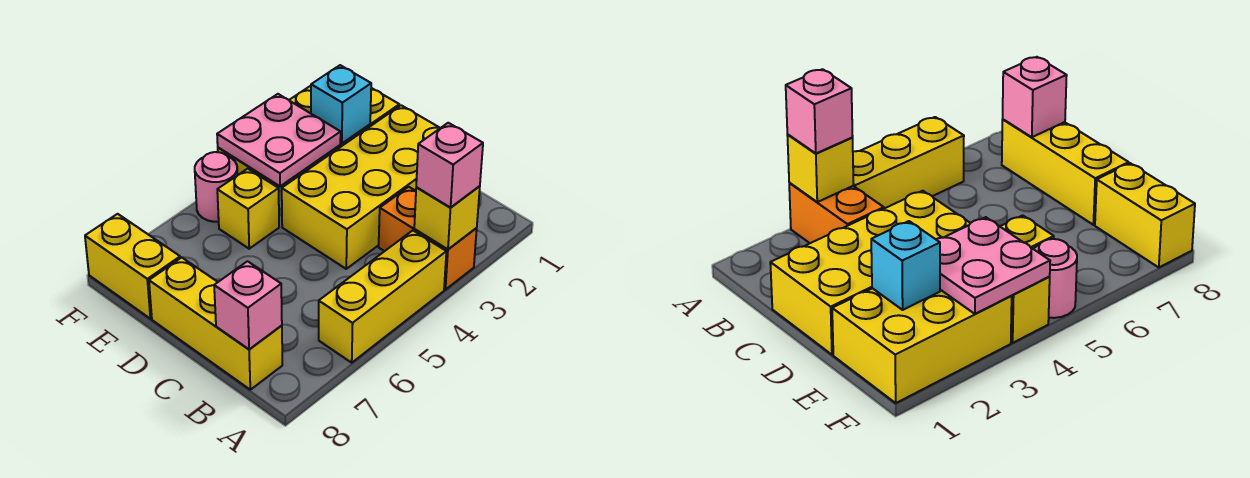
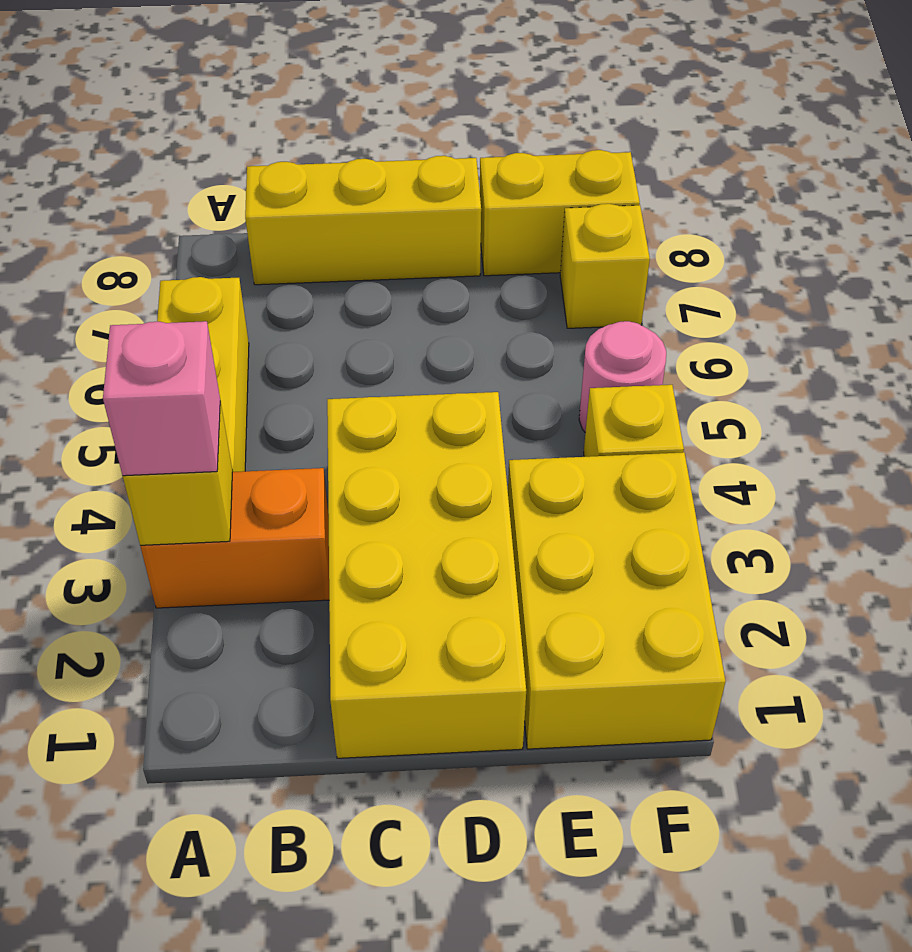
pink 1x1 brick [214,261,282,349] -> none
cyan 1x1 brick [311,65,371,144] -> none
pink 2x2 plate [217,94,341,186] -> none
yellow 1x1 brick [217,169,279,249] -> yellow 1x1 brick moved to [560,204,650,328]

